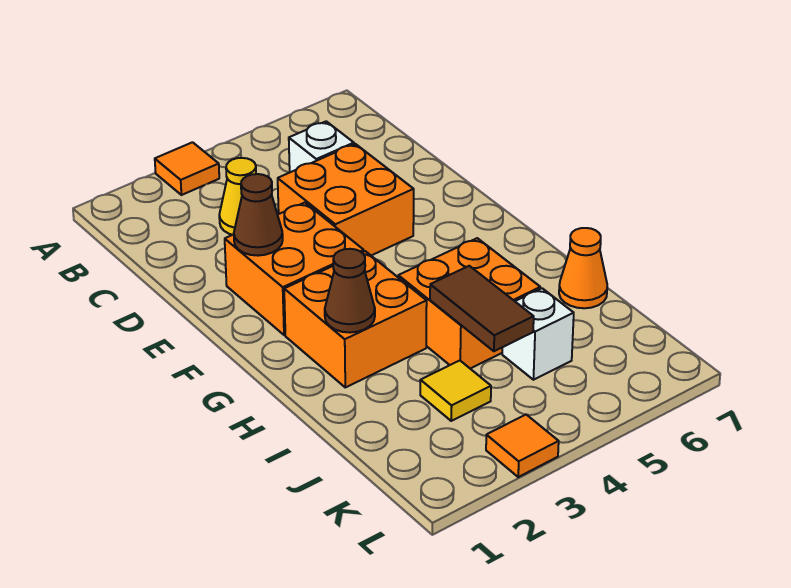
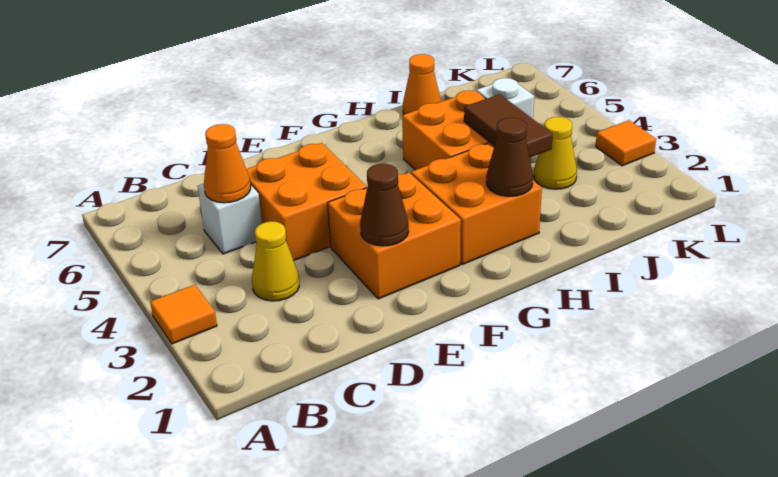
none -> orange 1x1 cone [204,124,251,203]
brown 1x2 tile [430,266,534,351] -> brown 1x2 tile turned to [464,94,553,158]
yellow 1x1 tile [420,361,491,421] -> yellow 1x1 cone [534,117,577,189]

